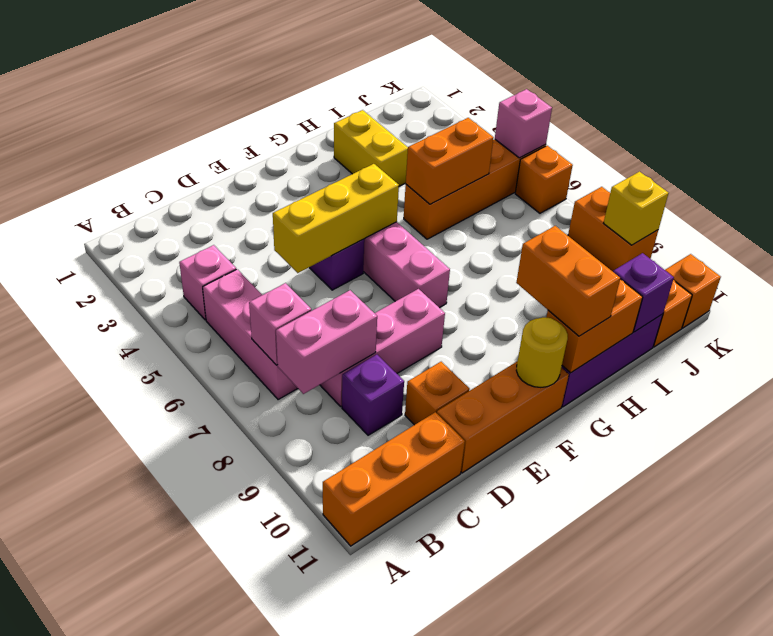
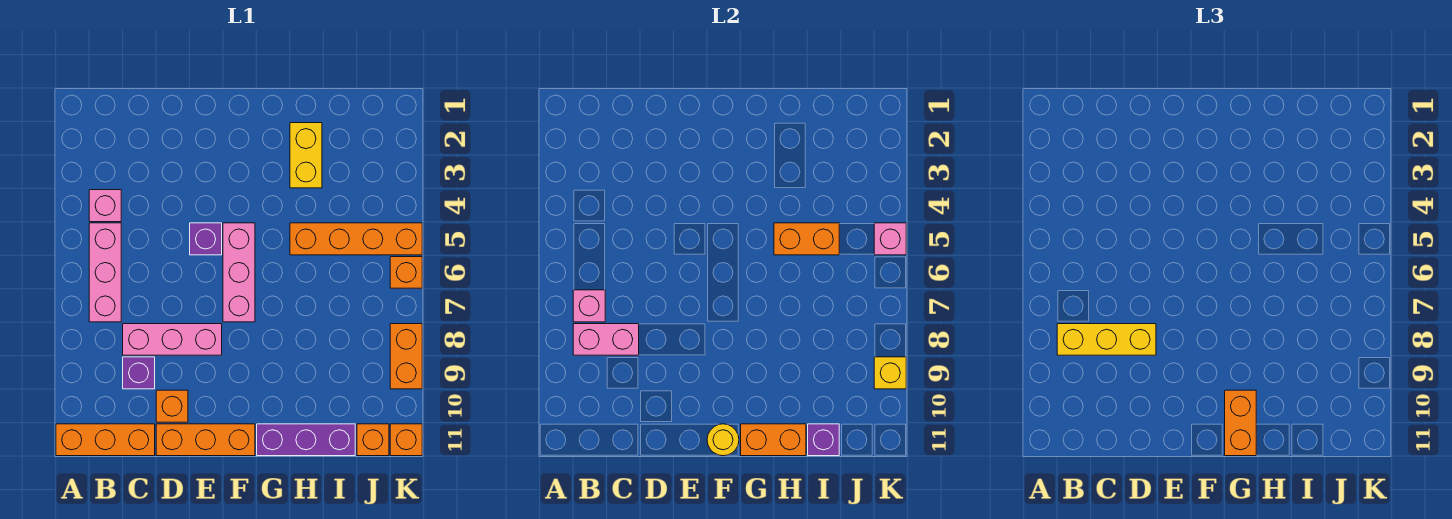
yellow 1x3 brick [273,164,399,273] -> yellow 1x3 brick moved to [1057,324,1156,355]

